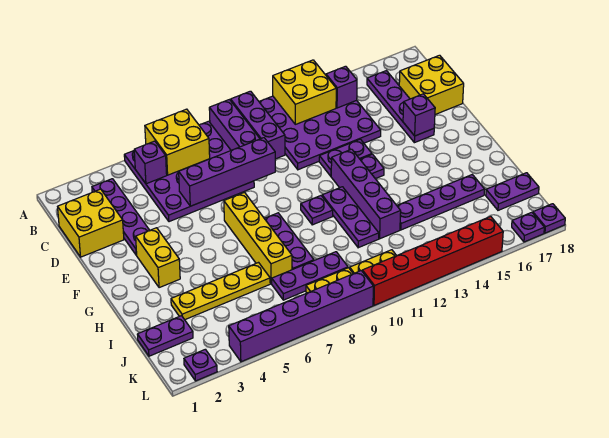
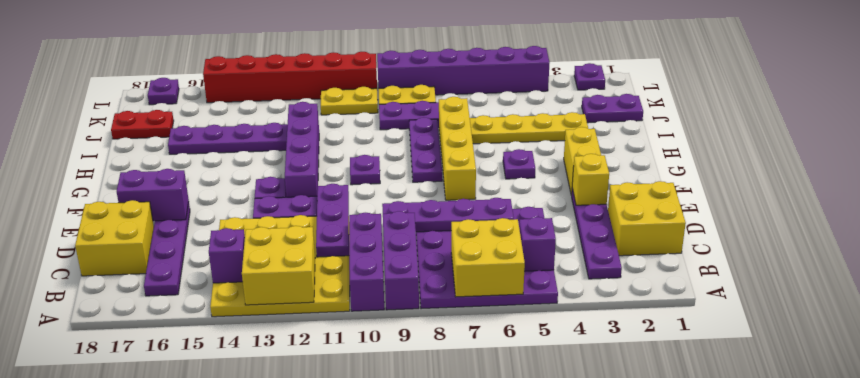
purple 4x4 plate [259,96,381,170] -> yellow 4x4 plate [210,215,350,317]
purple 1x4 brick [179,138,275,206] -> purple 1x4 plate [382,198,514,232]
none -> yellow 1x1 brick [572,154,609,205]
purple 1x1 brick [403,94,435,136] -> purple 1x2 brick [117,169,189,221]
purple 1x3 plate [322,187,379,248] -> purple 1x3 plate moved to [316,184,349,257]
purple 1x2 plate [486,173,539,210] -> red 1x2 plate [111,110,174,139]
purple 1x1 plate [533,204,565,233] -> purple 1x1 plate moved to [503,149,535,179]

